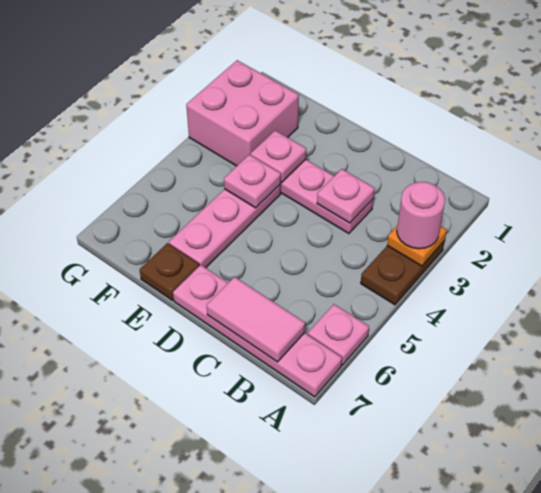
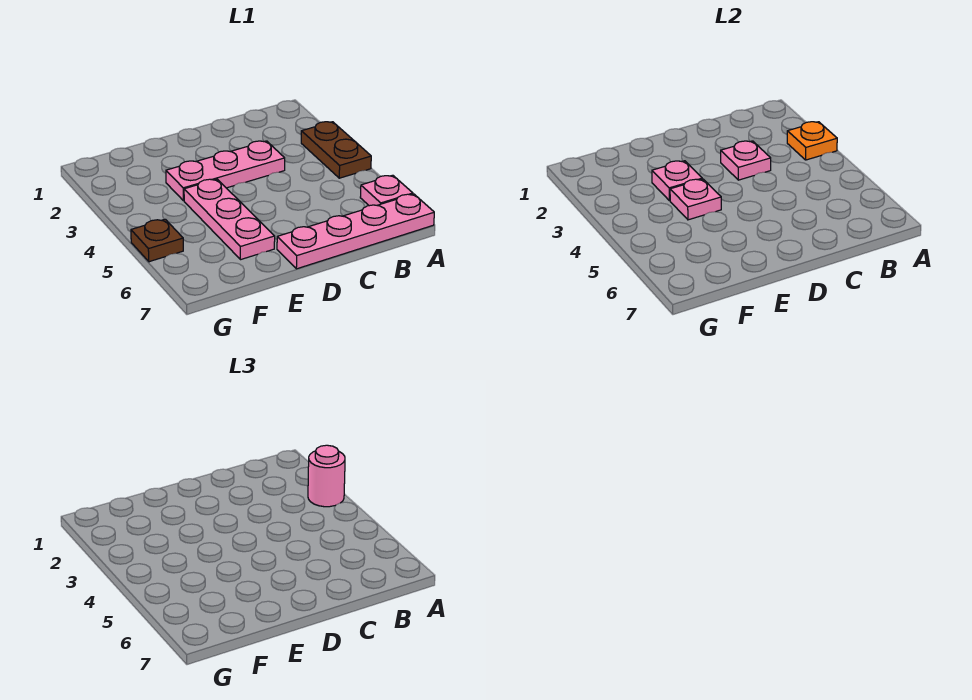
pink 1x2 tile [207,277,305,362] -> none
brown 1x1 plate [140,243,199,300] -> brown 1x1 plate moved to [131,219,183,262]
pink 2x2 brick [186,60,299,166] -> none

